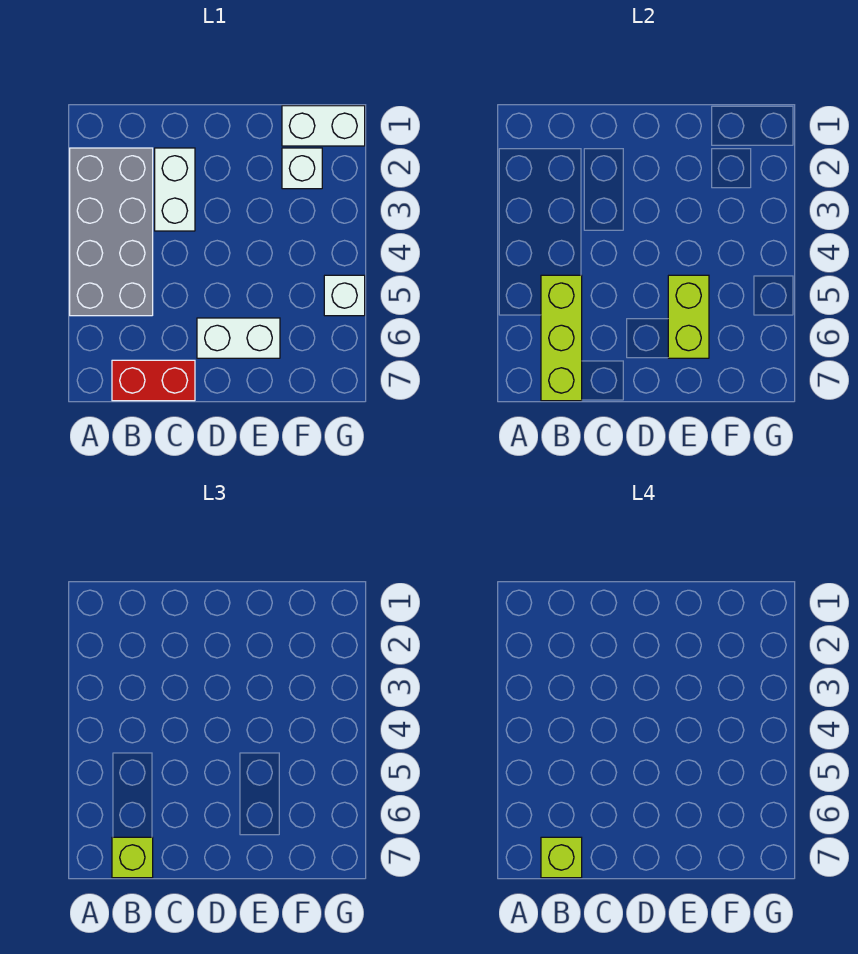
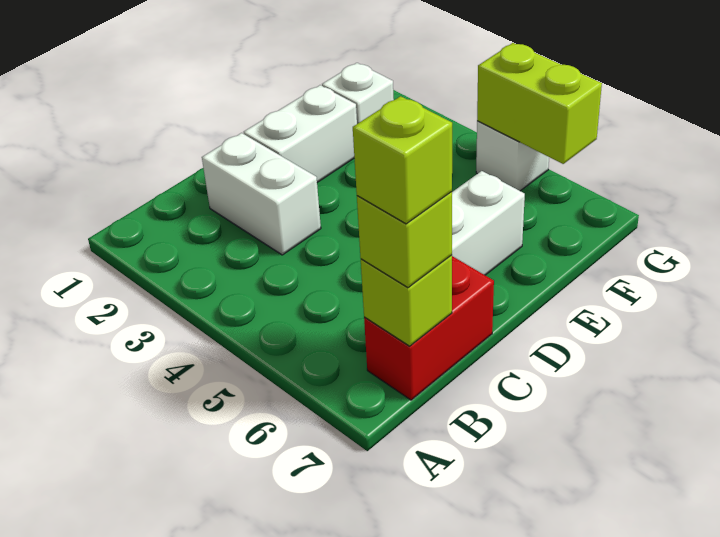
grey 2x4 brick [70,148,153,316] -> none
lime 1x3 brick [541,275,582,401] -> lime 1x1 brick [361,255,452,346]
lime 1x2 brick [668,275,709,358] -> lime 1x2 brick moved to [477,43,602,164]
white 1x2 brick [282,106,365,146] -> white 1x2 brick moved to [244,85,357,182]

